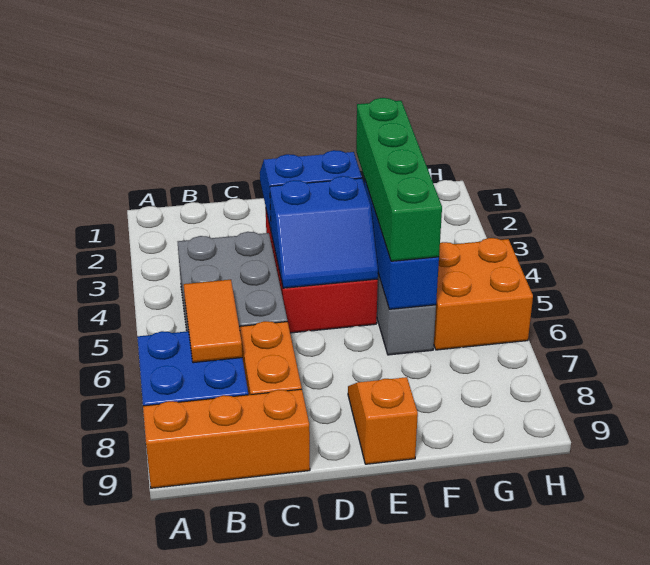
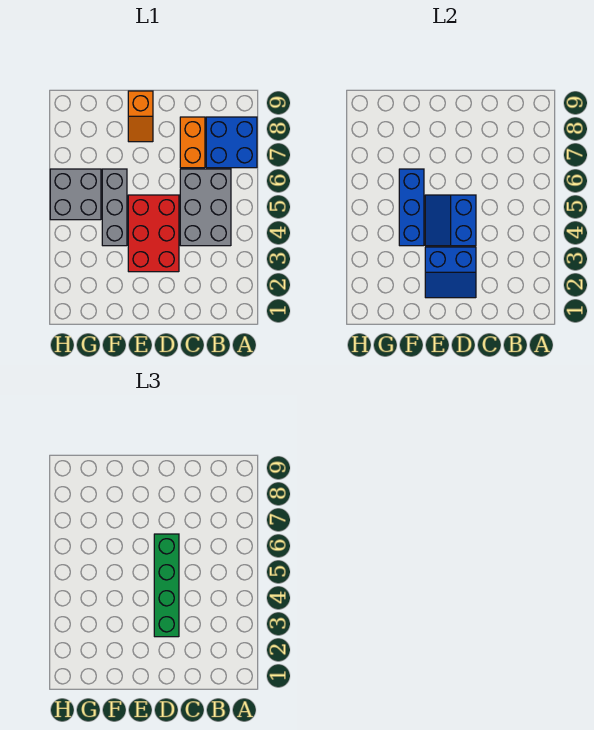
orange 1x3 brick [143,389,310,488] -> none
orange 1x2 tile [184,280,242,363] -> none
blue 2x2 slope [270,176,378,288] -> blue 2x2 slope turned to [425,195,476,246]
green 1x4 brick [356,98,442,261] -> green 1x4 brick moved to [154,534,179,637]
orange 2x2 brick [434,238,533,350] -> grey 2x2 brick [50,169,101,220]

